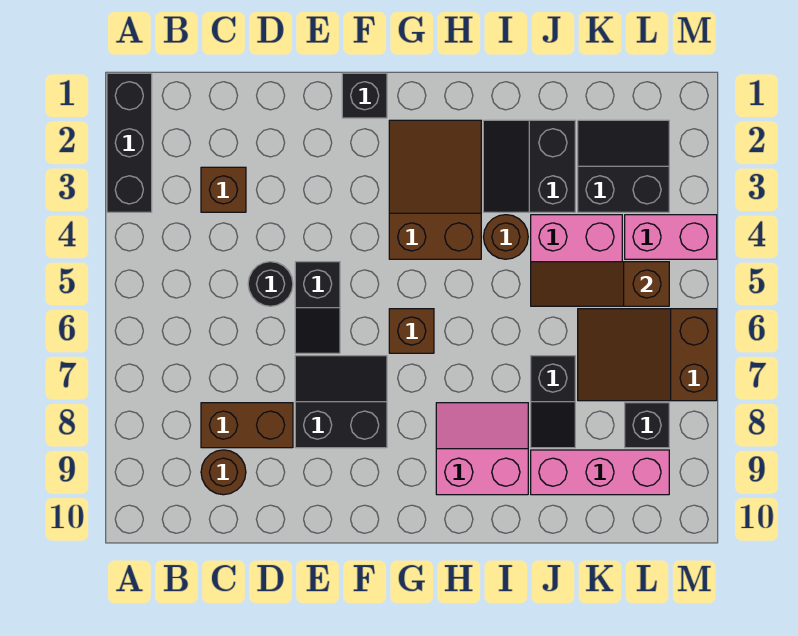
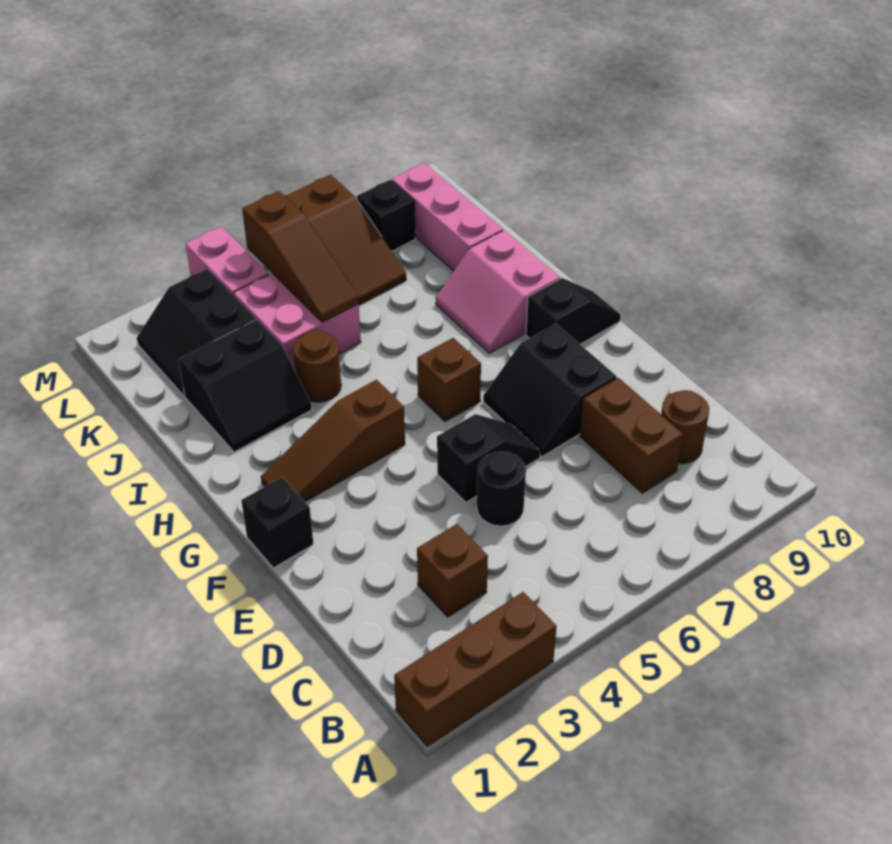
black 1x3 brick [107,73,152,212] -> brown 1x3 brick [394,592,557,747]
brown 2x3 slope [389,120,481,259] -> brown 1x3 slope [261,380,405,502]
black 1x2 slope [531,356,575,448] -> black 1x2 slope moved to [526,278,621,344]

